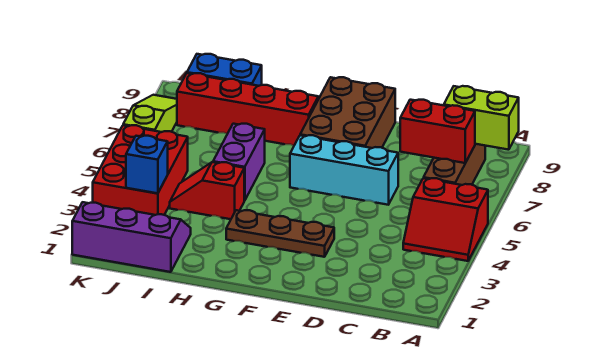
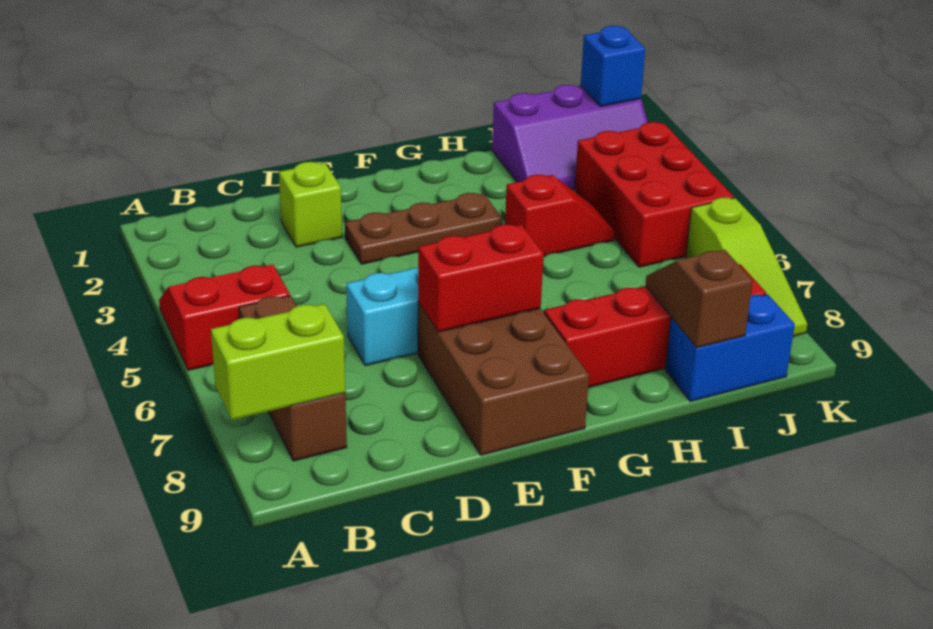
red 1x2 brick [400,100,475,163] -> red 1x2 brick moved to [418,224,544,332]
none -> lime 1x1 brick [279,162,342,247]
purple 1x2 brick [213,124,265,201] -> none
none -> brown 1x2 slope [645,250,753,348]
blue 1x1 brick [126,136,168,193] -> blue 1x1 brick moved to [581,26,645,106]

